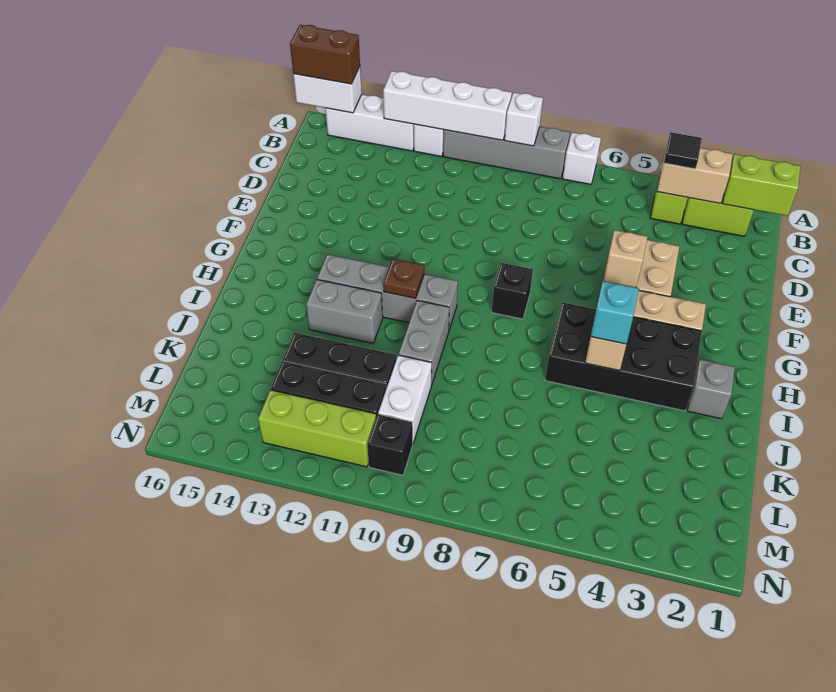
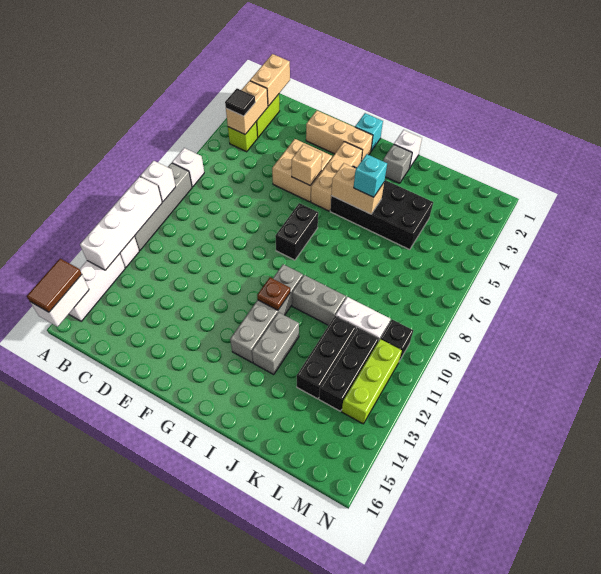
brown 1x2 brick [290,25,360,84] -> brown 1x2 tile [27,259,82,312]
lime 1x2 brick [722,154,800,216] -> tan 1x2 brick [250,54,290,106]
none -> tan 1x3 brick [306,111,373,161]
none -> cyan 1x1 brick [355,113,383,151]
black 1x1 brick [492,263,533,319] -> black 1x2 brick [275,203,318,260]
black 2x4 brick [545,302,702,411] -> black 2x4 brick turned to [330,166,433,250]
none -> white 1x1 brick [394,130,422,168]

